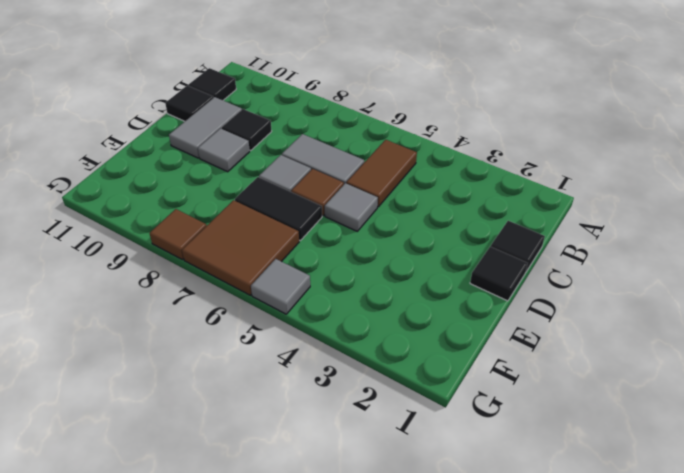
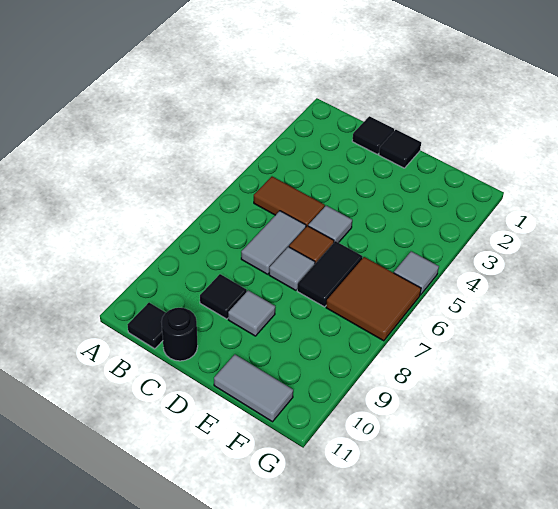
grey 1x2 tile [169,97,242,158] -> grey 1x2 tile moved to [214,355,293,422]
black 1x1 tile [165,86,213,121] -> black 1x1 round brick [161,308,198,361]
brown 1x1 tile [150,209,207,260] -> none

